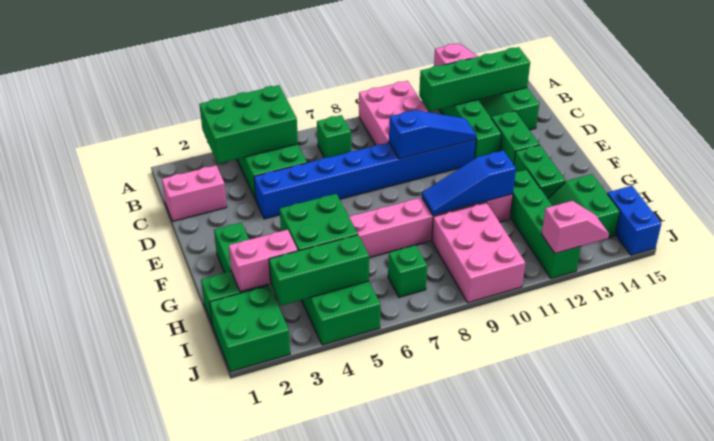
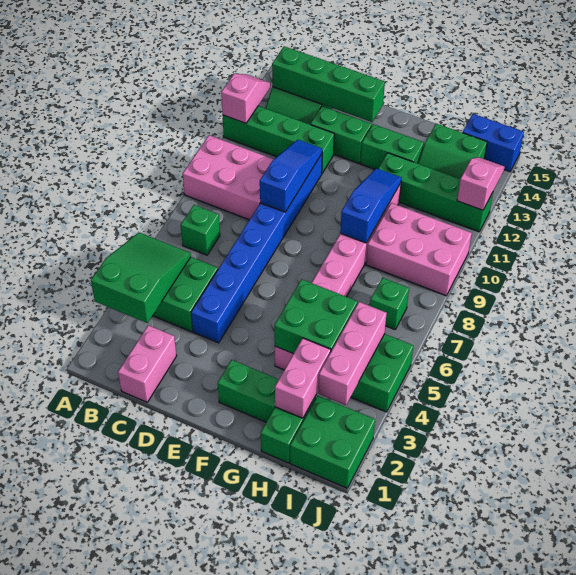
green 2x3 brick [199,85,298,164] -> green 2x3 slope [91,233,191,323]
green 1x4 brick [419,47,530,111] -> green 1x4 brick turned to [272,46,385,122]
blue 1x3 slope [422,150,516,215] -> blue 1x3 slope turned to [340,168,402,243]
green 1x3 brick [269,235,369,306] -> pink 1x3 brick [318,302,387,405]

